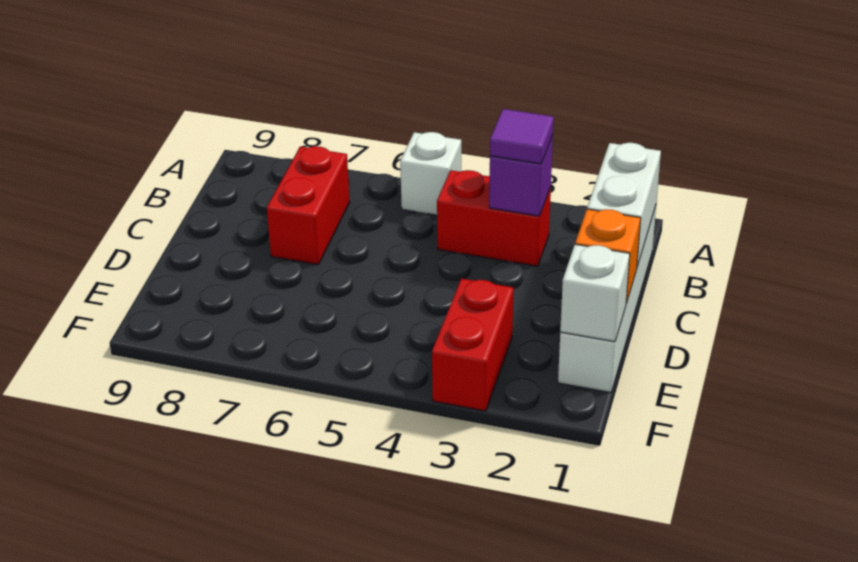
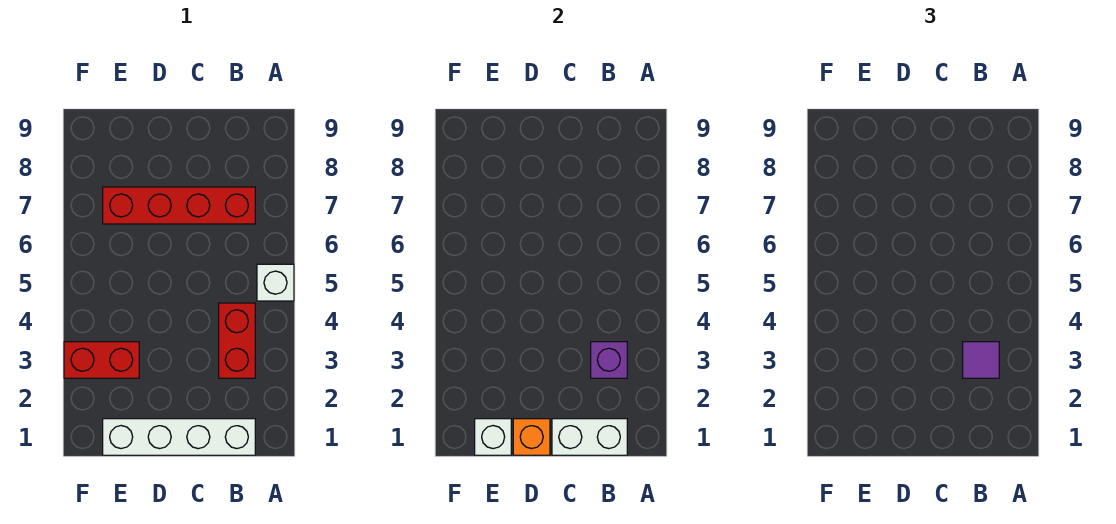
red 1x2 brick [267,146,350,265] -> red 1x4 brick [103,187,255,224]

